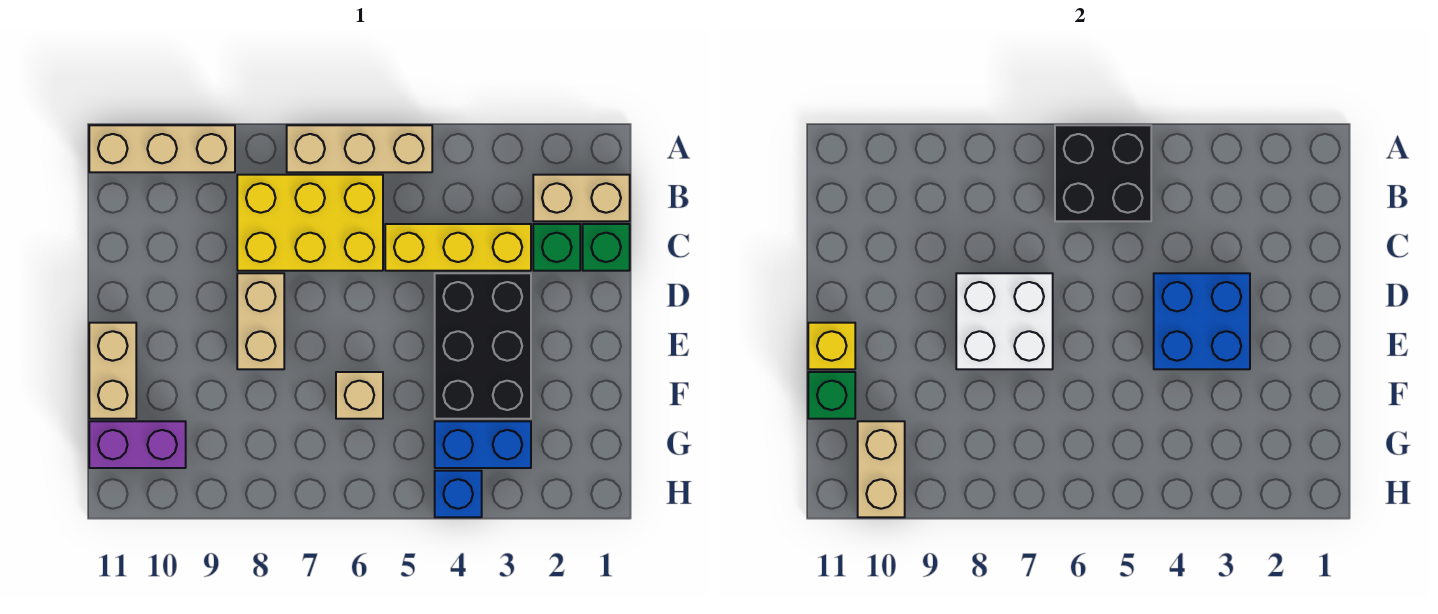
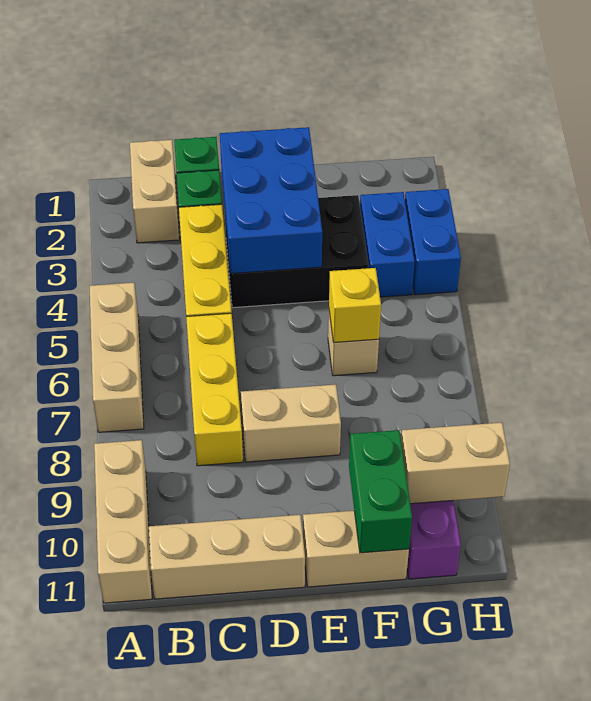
black 2x2 brick [1055,125,1151,221] -> none
yellow 2x3 brick [237,175,383,271] -> yellow 1x3 brick [186,313,243,466]
none -> tan 1x3 brick [149,515,305,599]
blue 2x2 brick [1154,273,1250,369] -> blue 2x3 brick [220,127,322,274]
white 2x2 brick [956,273,1053,369] -> none
yellow 1x1 brick [808,323,855,369] -> yellow 1x1 brick moved to [329,268,381,343]
green 1x1 brick [808,372,855,419] -> green 1x2 brick [349,430,412,553]
blue 1x1 brick [435,471,482,517] -> blue 1x2 brick [405,189,461,295]

